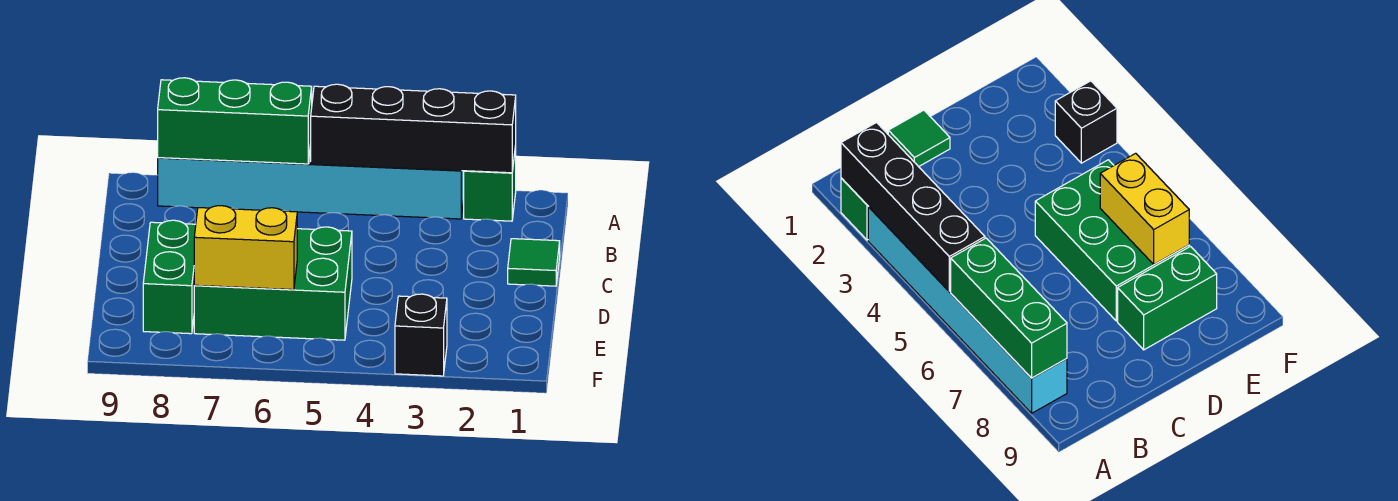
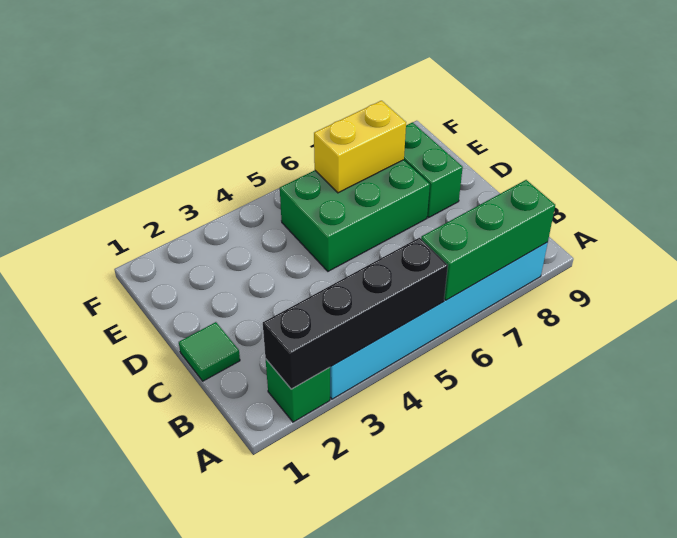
black 1x1 brick [395,294,447,376] -> none

